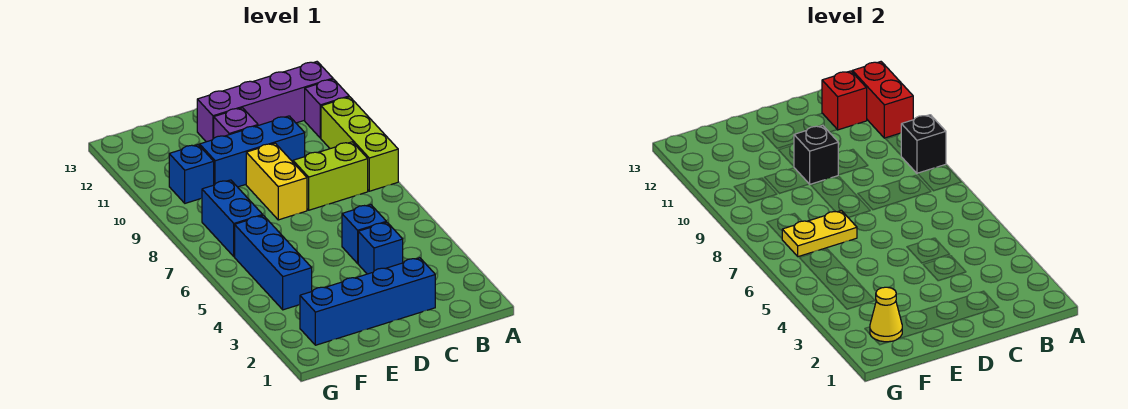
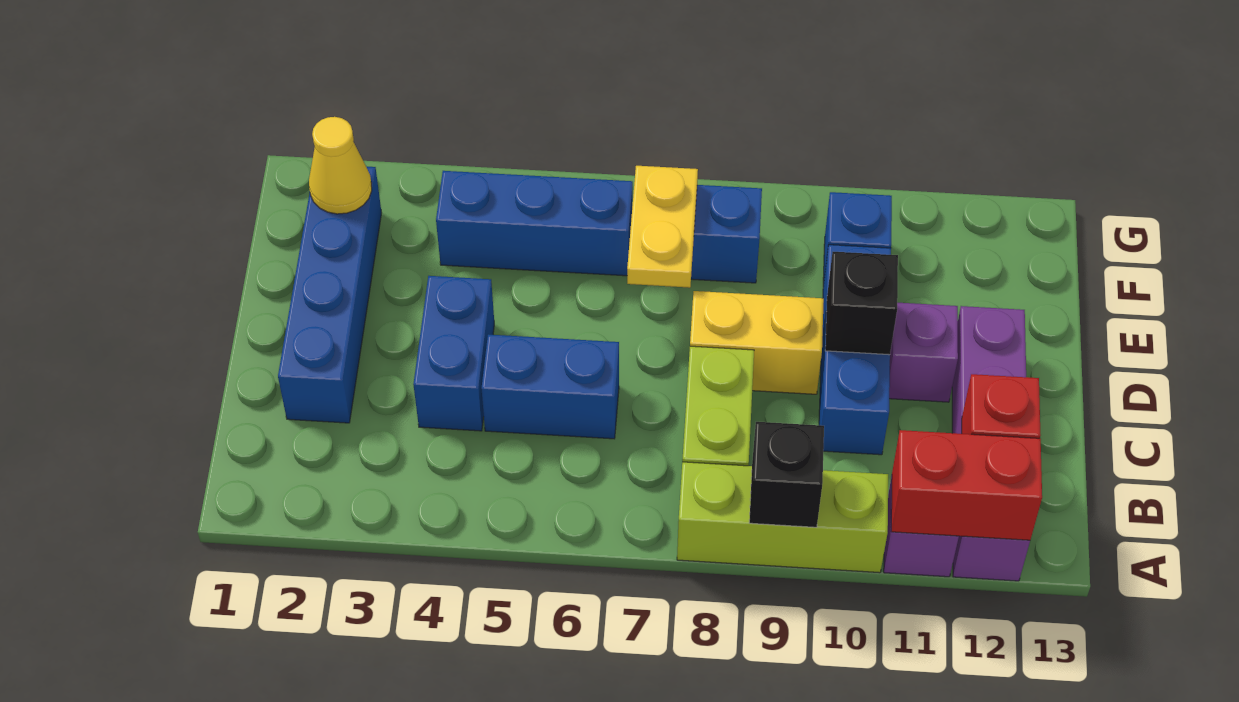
blue 1x1 brick [358,222,403,274] -> blue 1x2 brick [413,276,494,431]
blue 1x1 brick [342,205,386,263] -> blue 1x2 brick [481,335,619,439]

